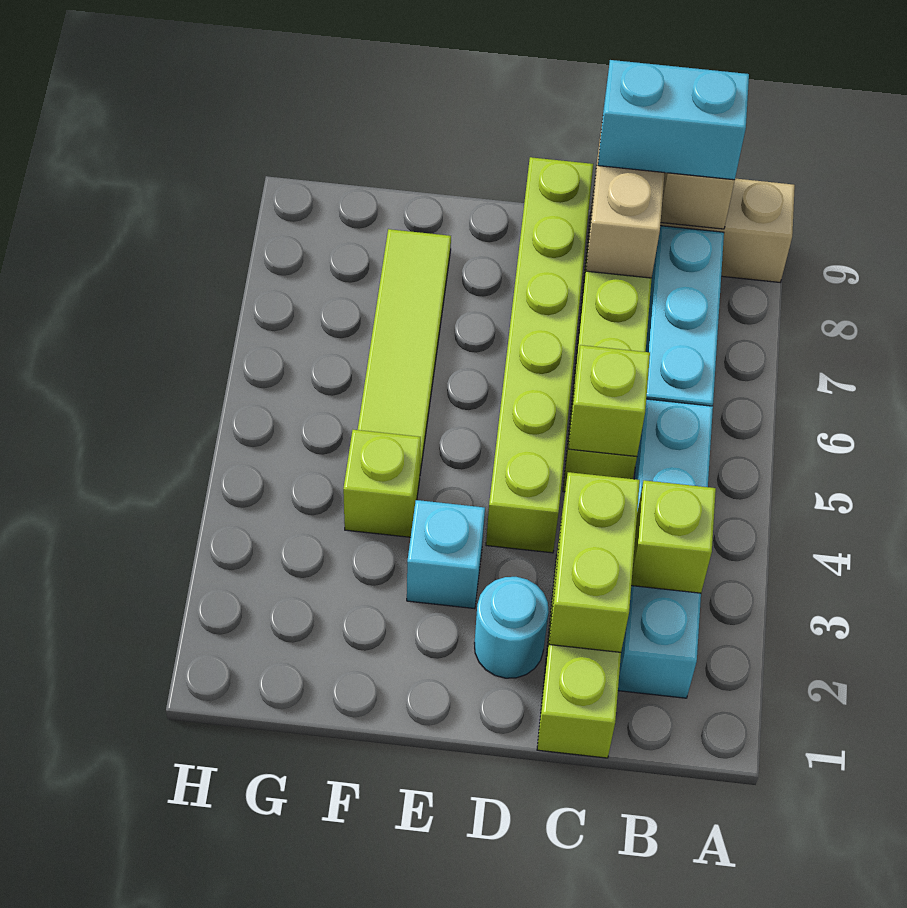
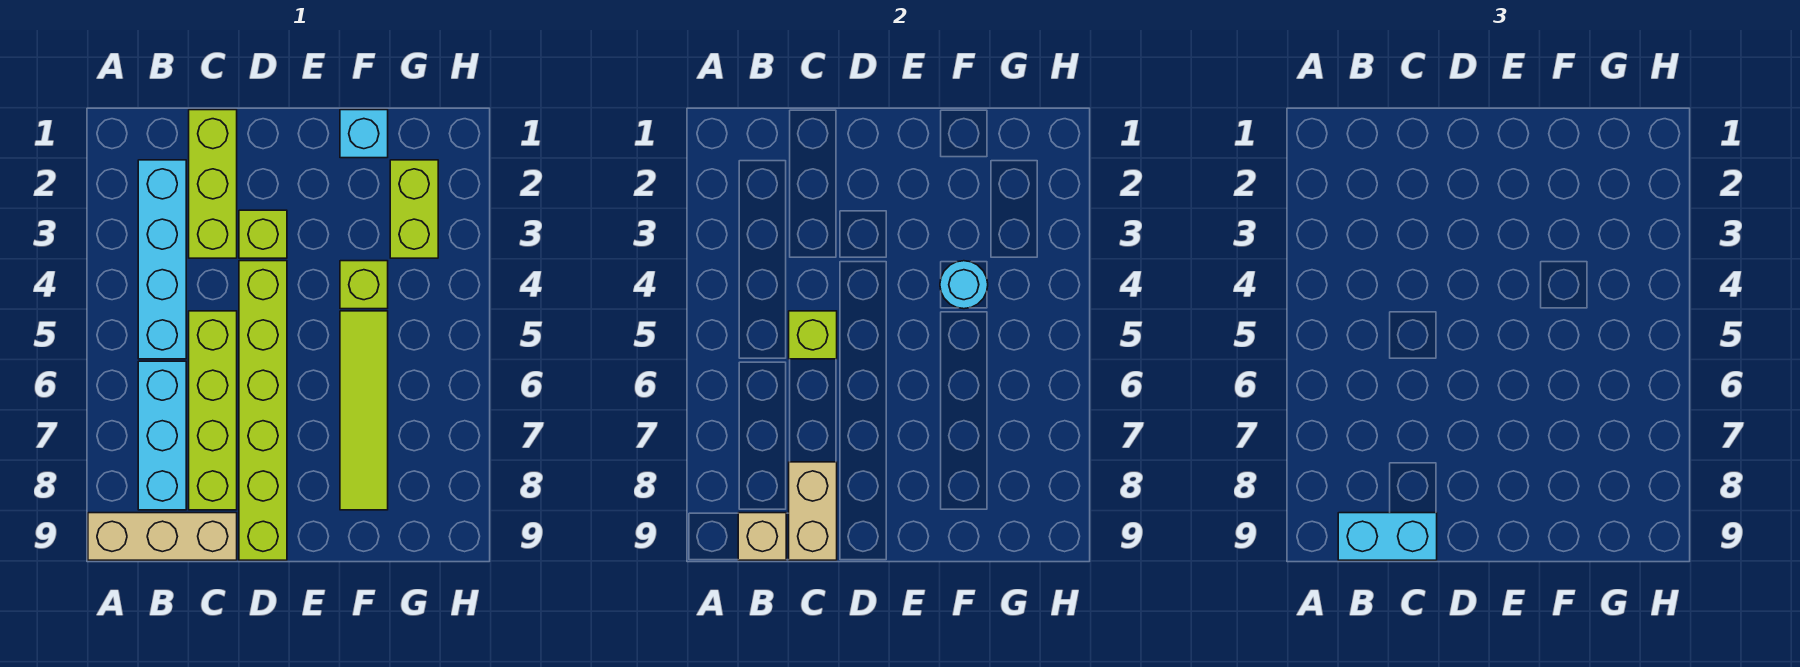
lime 1x1 brick [631,480,716,593] -> lime 1x1 brick moved to [239,210,287,258]
lime 1x2 brick [549,472,640,652] -> lime 1x2 brick moved to [390,160,438,258]
cyan 1x1 round brick [475,577,549,678] -> cyan 1x1 round brick moved to [940,261,988,309]
cyan 1x1 brick [407,500,485,609] -> cyan 1x1 brick moved to [340,110,388,158]

